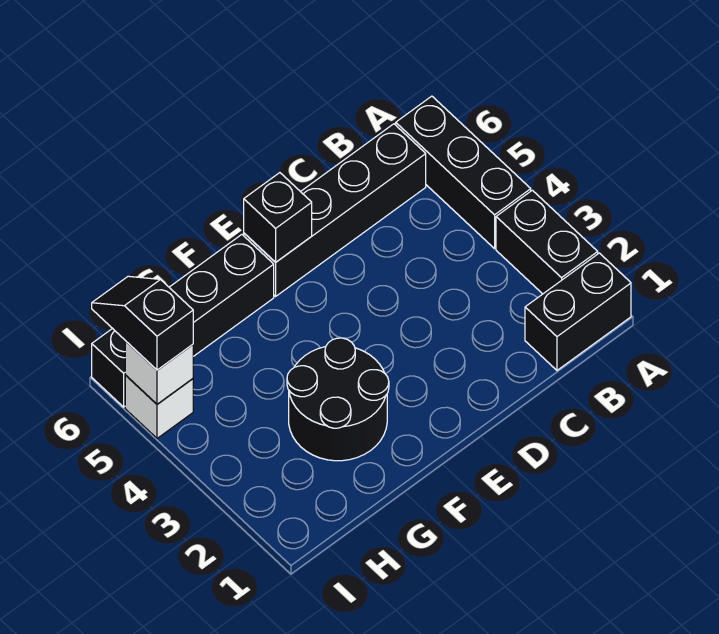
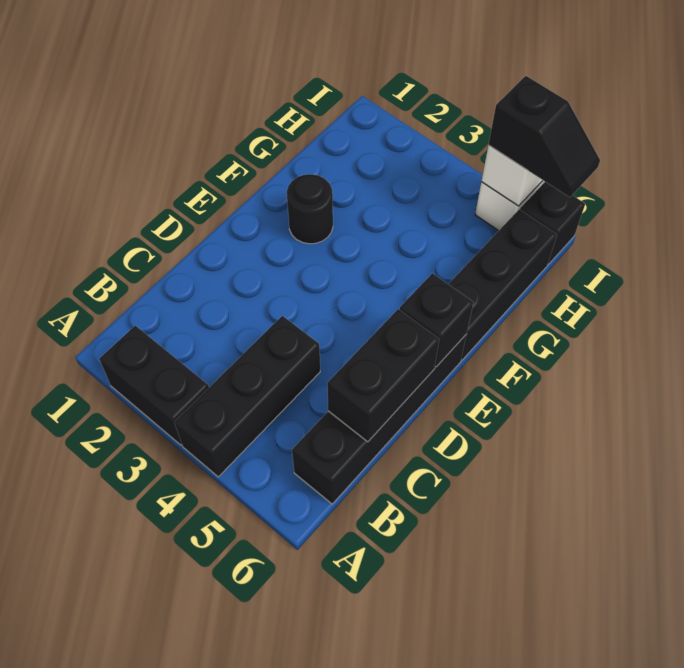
black 1x2 brick [525,253,631,370] -> black 1x2 brick moved to [327,309,440,442]
black 1x3 brick [396,96,531,249] -> black 1x3 brick turned to [174,316,320,477]
black 2x2 round brick [287,338,389,461] -> black 1x1 round brick [287,174,333,244]

